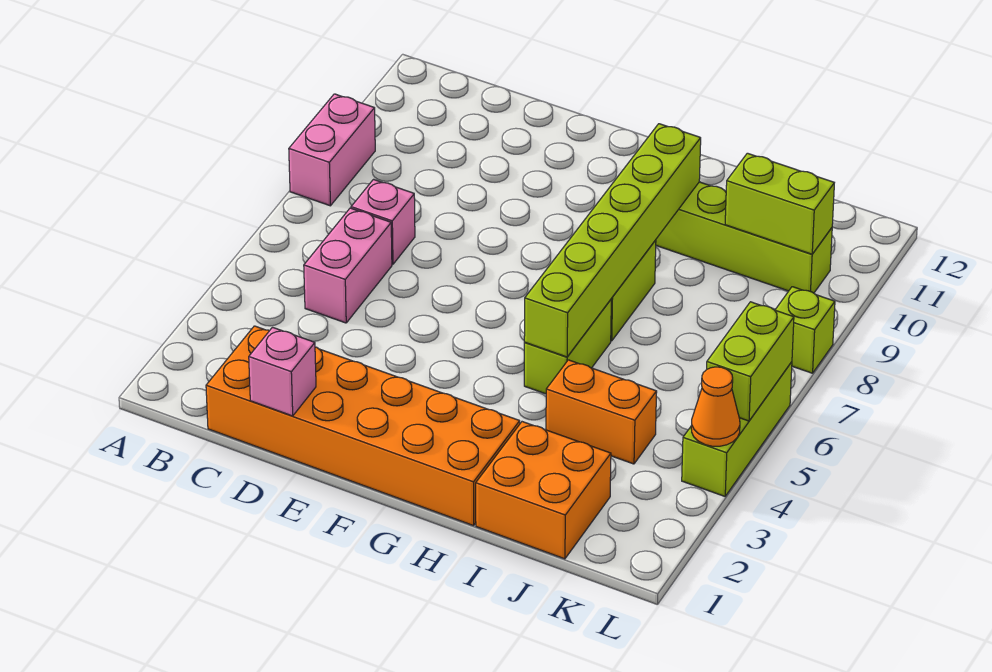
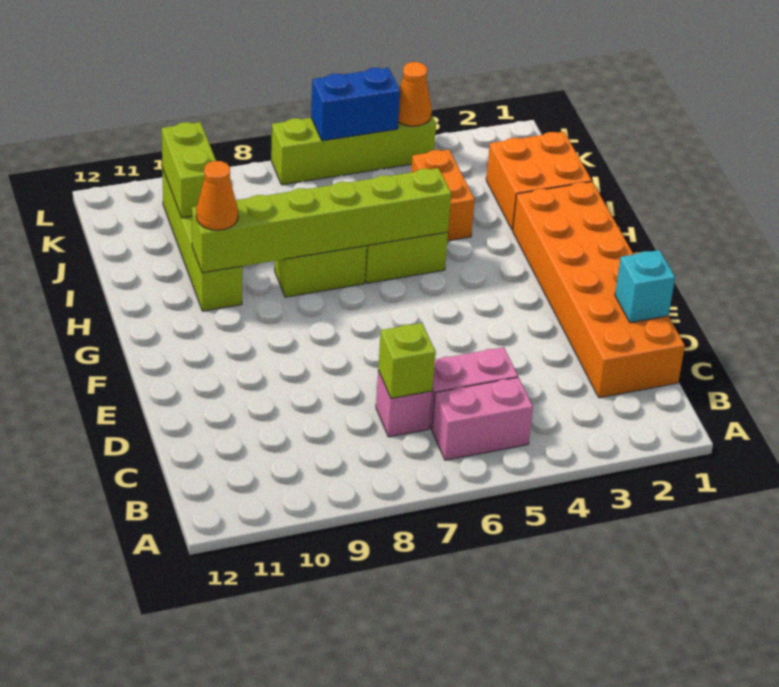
pink 1x2 brick [289,94,375,206] -> pink 1x2 brick moved to [432,377,533,460]
pink 1x1 brick [249,327,316,416] -> cyan 1x1 brick [615,250,675,323]
none -> orange 1x1 cone [196,161,238,230]
lime 1x3 brick [682,362,792,496] -> lime 1x4 brick [271,115,436,185]
lime 1x2 brick [707,302,794,421] -> blue 1x2 brick [311,68,400,141]
lime 1x1 brick [775,287,835,373] -> lime 1x1 brick moved to [378,323,436,399]

